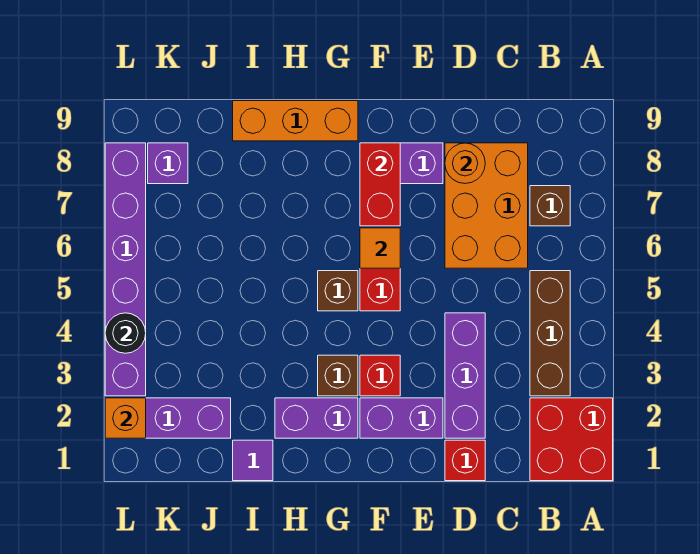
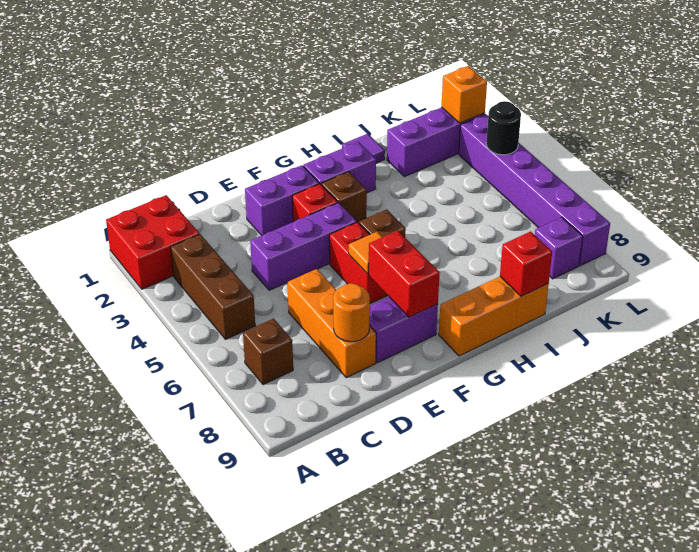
orange 2x3 brick [445,143,528,268] -> orange 1x3 brick [288,269,376,378]
red 1x1 brick [445,440,485,481] -> red 1x1 brick moved to [500,232,552,296]
purple 1x3 brick [445,313,485,438] -> purple 1x3 brick turned to [250,203,357,290]

